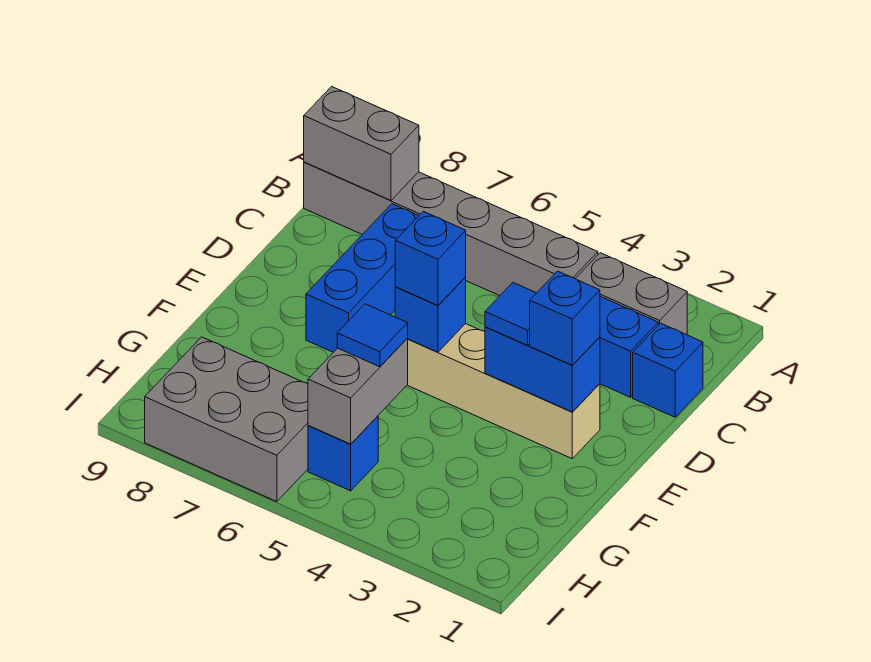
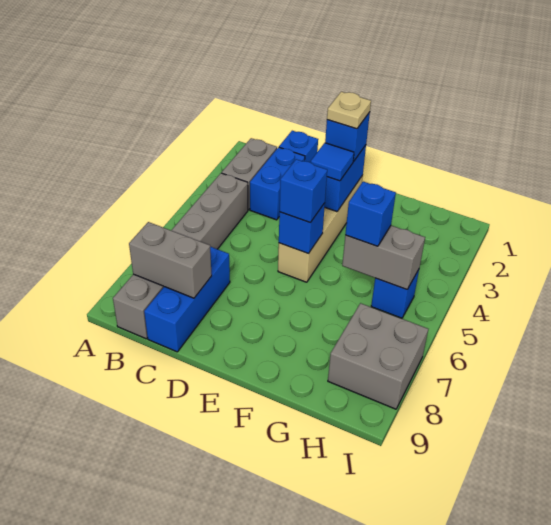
grey 1x2 brick [304,87,419,200] -> grey 1x2 brick turned to [129,222,212,298]
blue 1x3 brick [306,204,419,352] -> blue 1x3 brick turned to [144,247,230,352]
none -> tan 1x1 plate [327,92,371,129]
blue 1x1 tile [337,304,408,367] -> blue 1x1 brick [345,182,396,246]
grey 2x3 brick [145,337,308,502] -> grey 2x2 brick [328,303,428,409]

